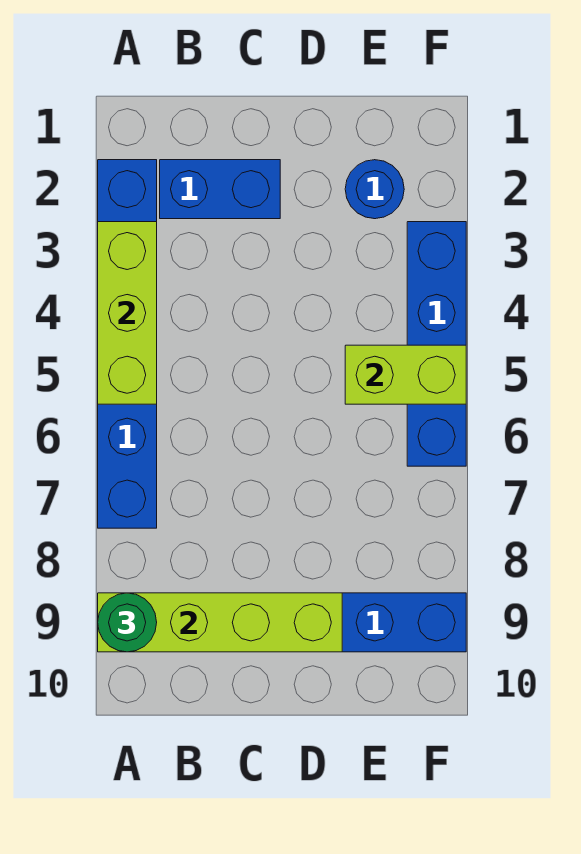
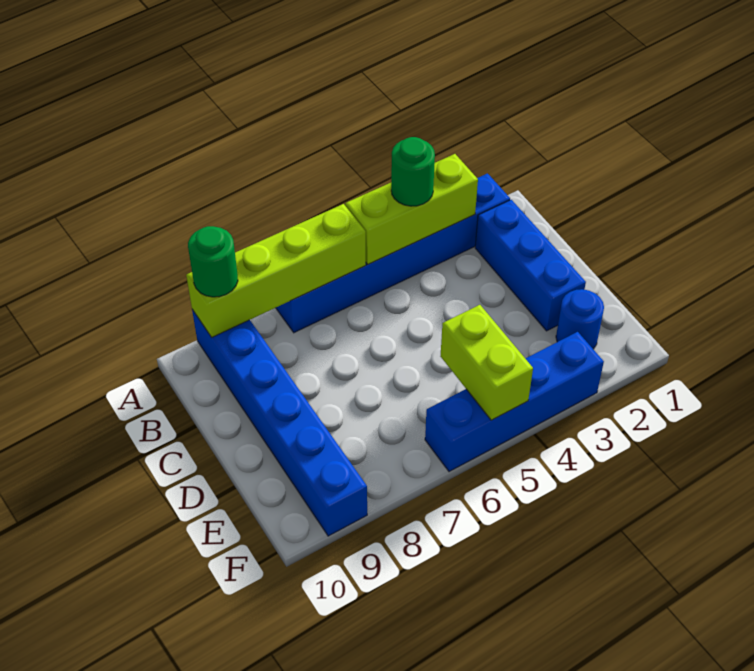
none -> green 1x1 round brick [391,137,435,206]
lime 1x4 brick [98,593,342,652] -> lime 1x4 brick turned to [186,204,366,337]
blue 1x2 brick [160,160,280,219] -> blue 1x3 brick [475,200,586,331]

